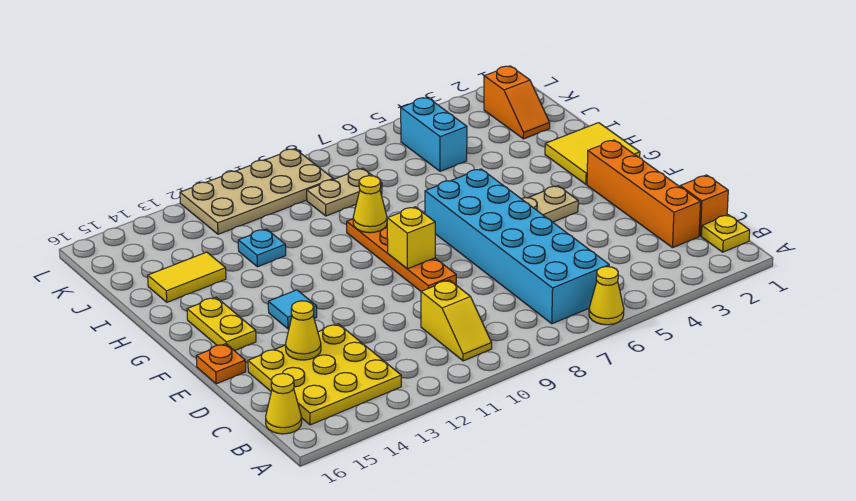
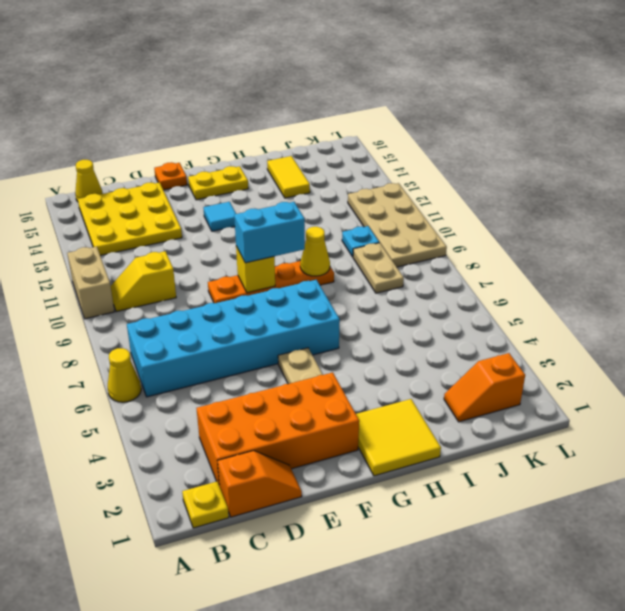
none -> tan 1x2 brick [67,246,114,319]
orange 1x4 brick [587,140,701,248] -> orange 2x4 brick [197,372,359,486]
yellow 1x1 cone [286,301,321,360] -> none
cyan 1x1 plate [238,229,286,267] -> cyan 1x1 plate moved to [342,226,379,257]
cyan 1x2 brick [401,97,467,171] -> cyan 1x2 brick moved to [234,202,305,263]

